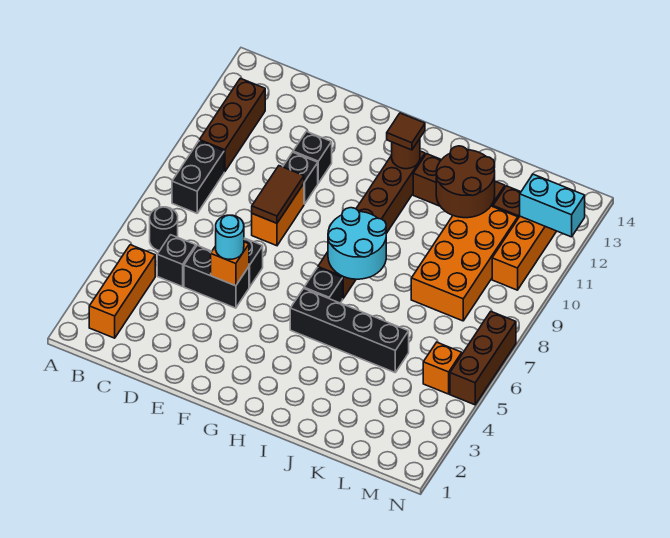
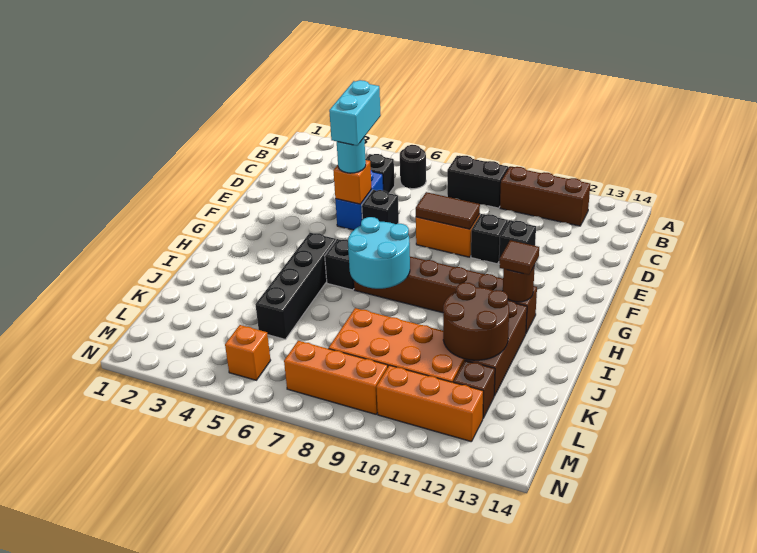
orange 1x3 brick [89,245,155,338] -> orange 1x3 brick moved to [284,341,388,414]
black 1x2 brick [184,245,249,308] -> blue 1x2 brick [335,170,383,230]
cyan 1x2 brick [520,174,585,237] -> cyan 1x2 brick moved to [329,80,381,146]
brown 1x3 brick [450,312,516,405] -> none

